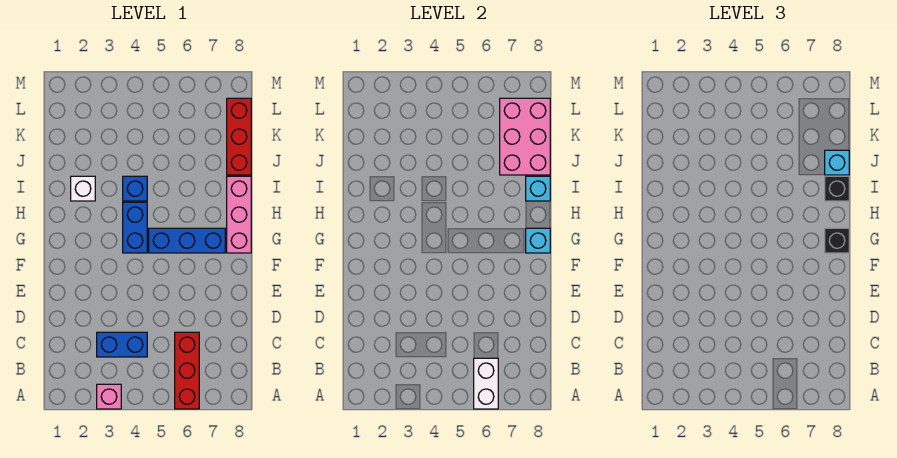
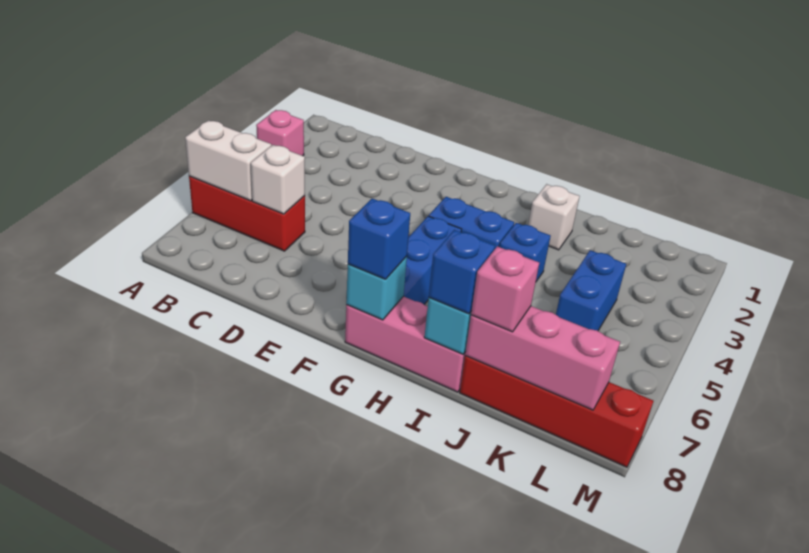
blue 1x2 brick [97,332,147,357] -> blue 1x2 brick moved to [556,250,626,331]
none -> white 1x1 brick [251,145,305,214]
black 1x1 brick [825,228,849,253] -> blue 1x1 brick [348,198,410,279]
black 1x1 brick [825,176,849,201] -> blue 1x1 brick [429,230,495,314]
pink 2x3 brick [500,98,550,175] -> pink 1x3 brick [465,306,620,410]
red 1x3 brick [227,98,251,175] -> red 1x4 brick [460,356,653,467]
cyan 1x1 brick [825,150,849,175] -> pink 1x1 brick [471,246,539,332]

